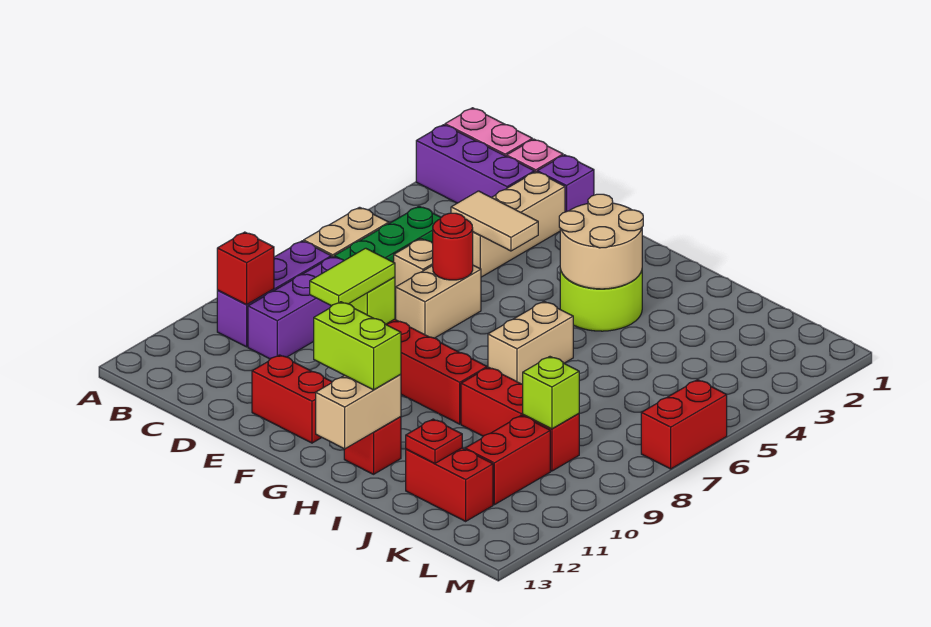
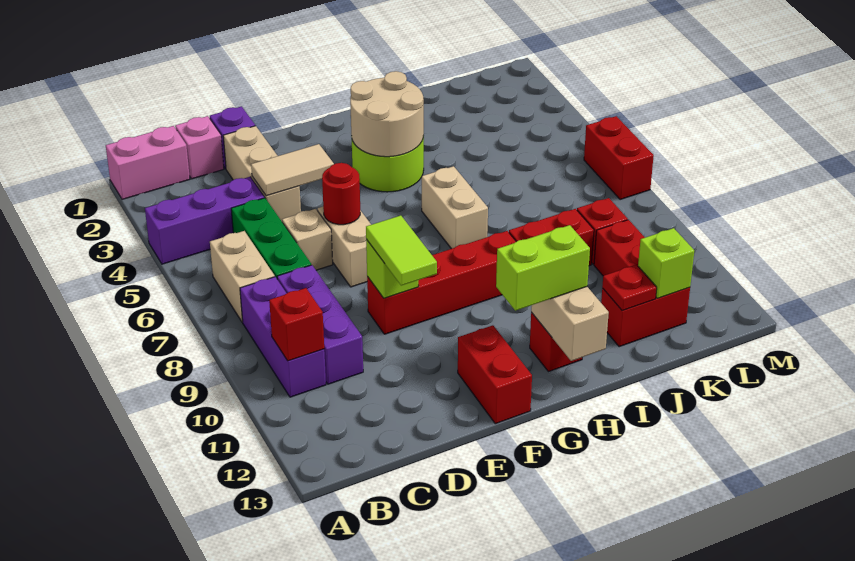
purple 1x3 brick [416,125,534,203] -> purple 1x3 brick moved to [145,177,265,264]
red 1x2 brick [252,355,332,443] -> red 1x2 brick turned to [458,325,532,424]
lime 1x1 brick [523,357,579,429] -> lime 1x1 brick moved to [638,228,694,298]

